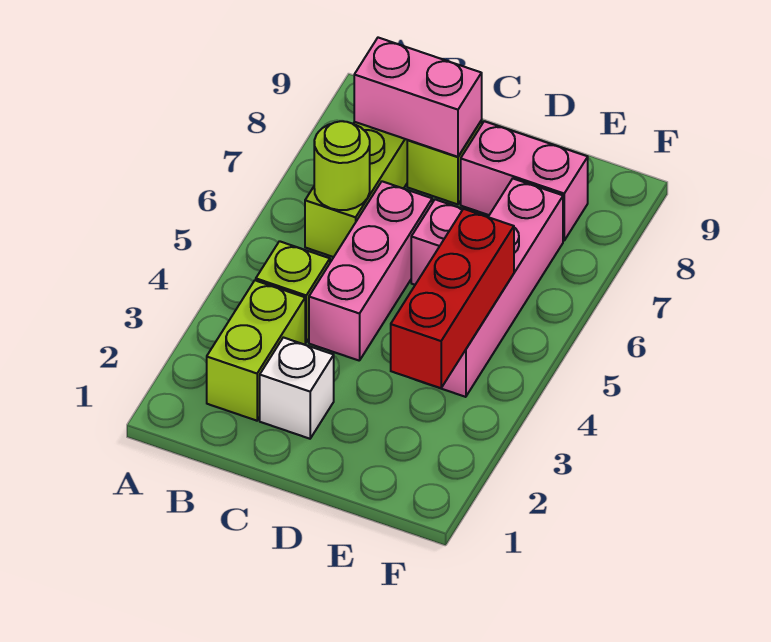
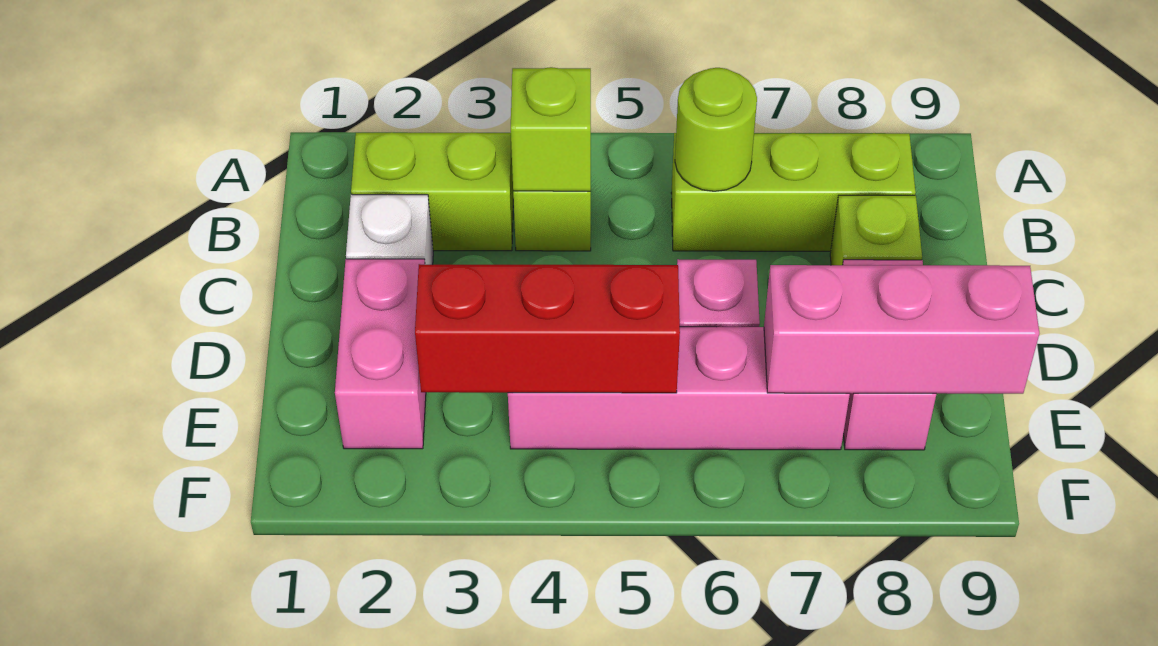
none -> lime 1x1 brick [511,67,591,191]
pink 1x2 brick [354,38,482,157] -> pink 1x2 brick moved to [335,259,426,449]
pink 1x3 brick [309,181,432,361] -> pink 1x3 brick moved to [764,265,1039,394]

